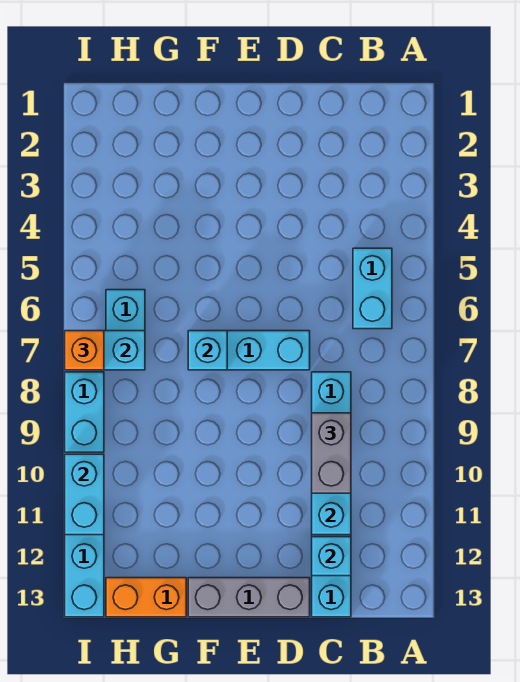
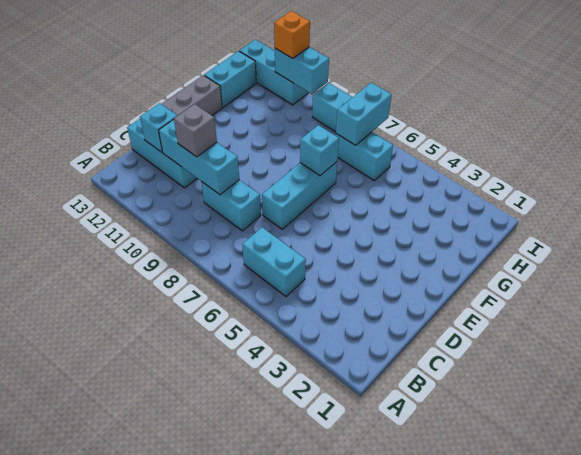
grey 1x2 brick [312,413,351,493] -> grey 1x1 brick [174,104,217,157]
orange 1x2 brick [106,578,186,617] -> cyan 1x2 brick [204,51,256,107]
orange 1x1 brick [65,331,104,370] -> orange 1x1 brick moved to [274,11,310,59]

